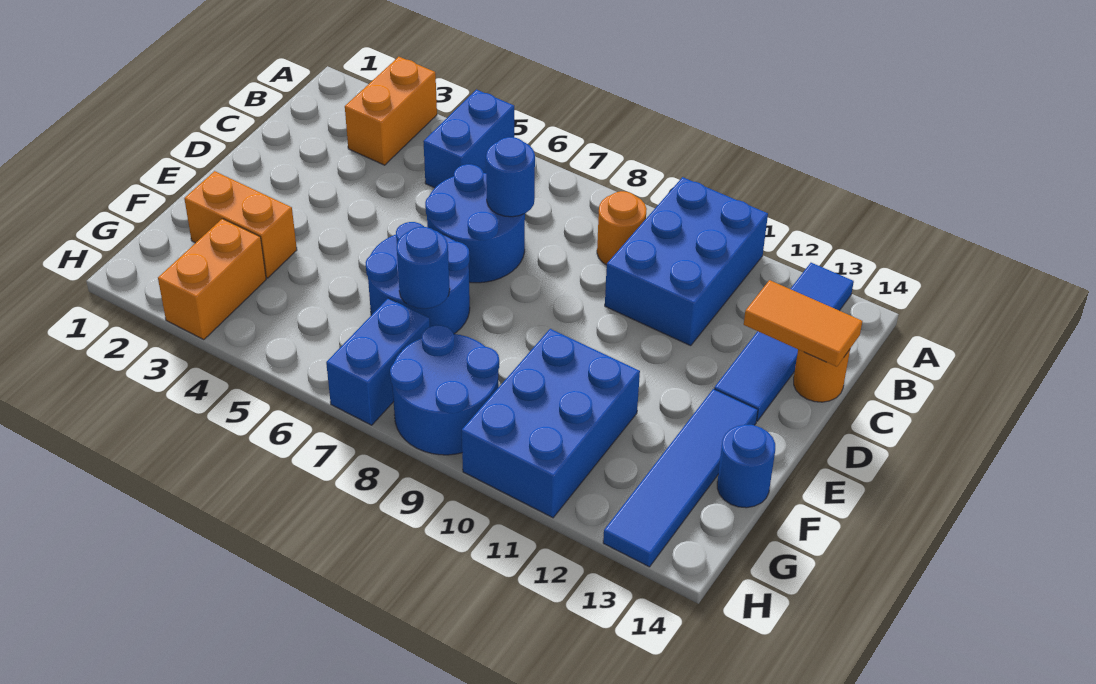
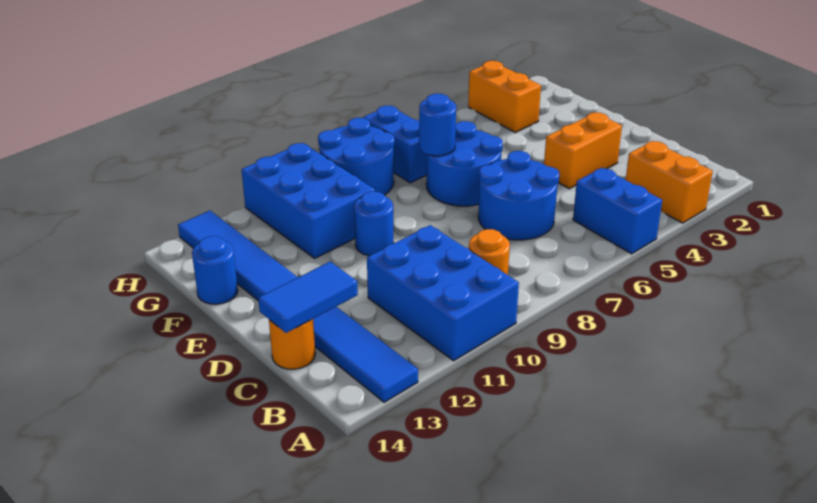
blue 1x1 round brick [486,137,535,217] -> blue 1x1 round brick moved to [354,191,394,256]
orange 1x2 tile [744,280,862,367] -> blue 1x2 tile [258,262,358,333]
orange 1x2 brick [184,171,297,278] -> orange 1x2 brick moved to [544,112,622,189]

